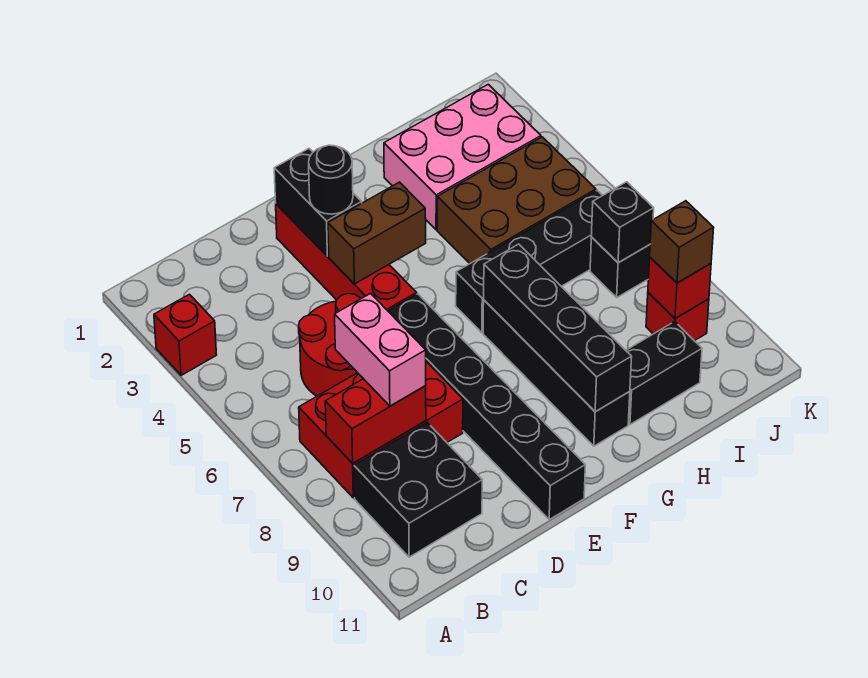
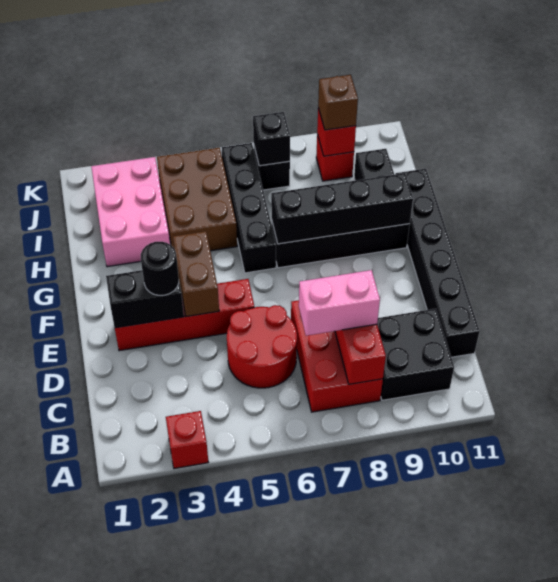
black 1x6 brick [388,294,585,520] -> black 1x6 brick turned to [396,169,480,357]

